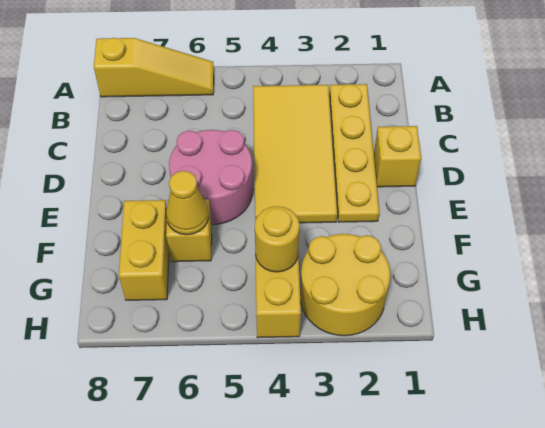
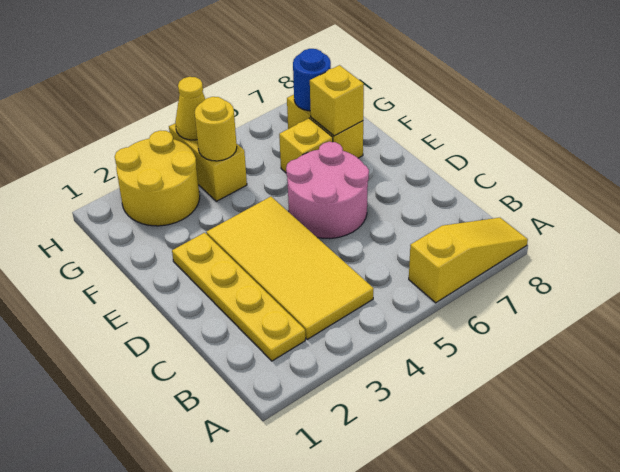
yellow 1x3 slope [94,38,214,97] -> yellow 1x3 slope turned to [409,218,528,303]
yellow 1x1 brick [374,126,421,187] -> yellow 1x1 brick moved to [310,65,364,136]
yellow 1x1 cone [166,171,209,235] -> yellow 1x1 cone moved to [175,77,205,140]
none -> blue 1x1 round brick [293,49,331,111]

